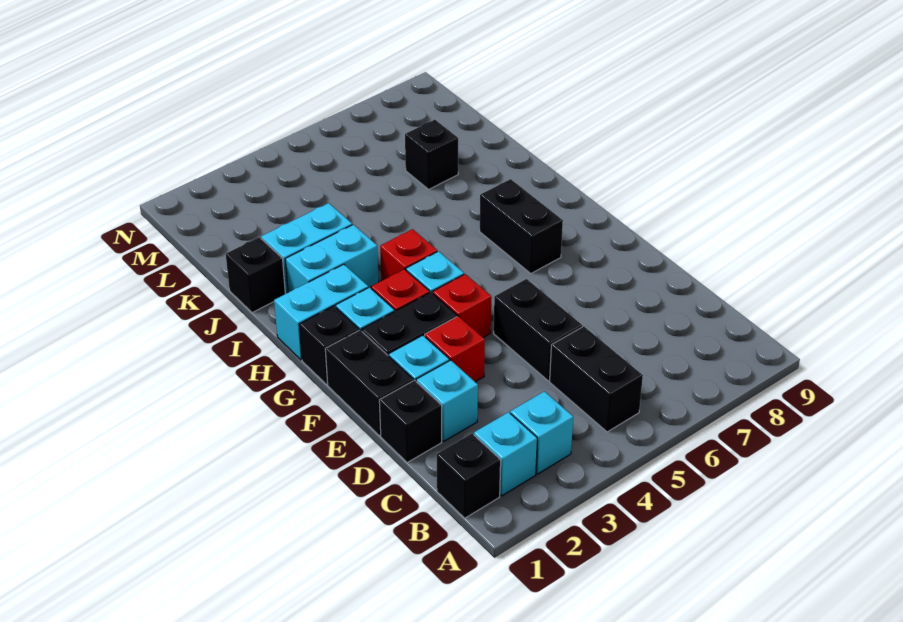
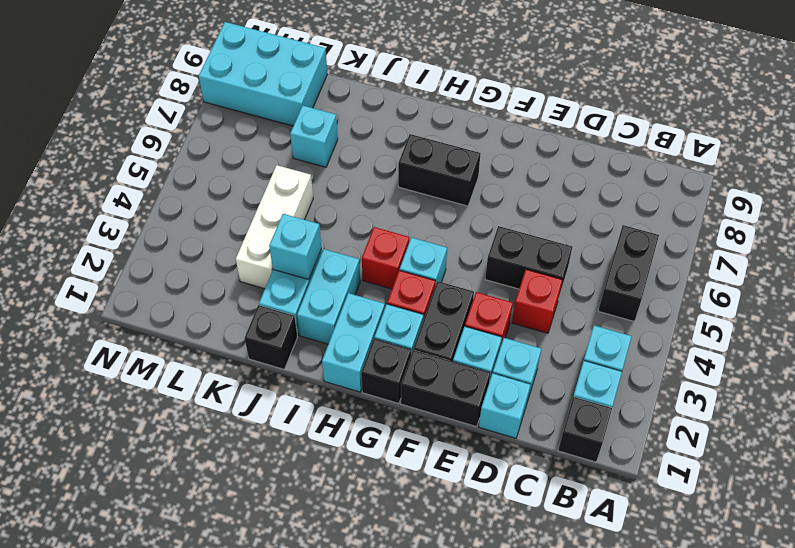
black 1x2 brick [550,326,643,432] -> black 1x2 brick turned to [598,225,659,321]
black 1x1 brick [379,380,442,463] -> cyan 1x1 brick [479,373,531,438]
red 1x1 brick [433,274,491,338] -> red 1x1 brick moved to [512,269,562,333]
none -> cyan 1x1 brick [269,214,322,280]
none -> white 1x3 brick [236,165,313,289]
black 1x1 brick [405,120,458,189] -> cyan 1x1 brick [290,106,338,167]
none -> cyan 2x3 brick [199,22,327,126]

